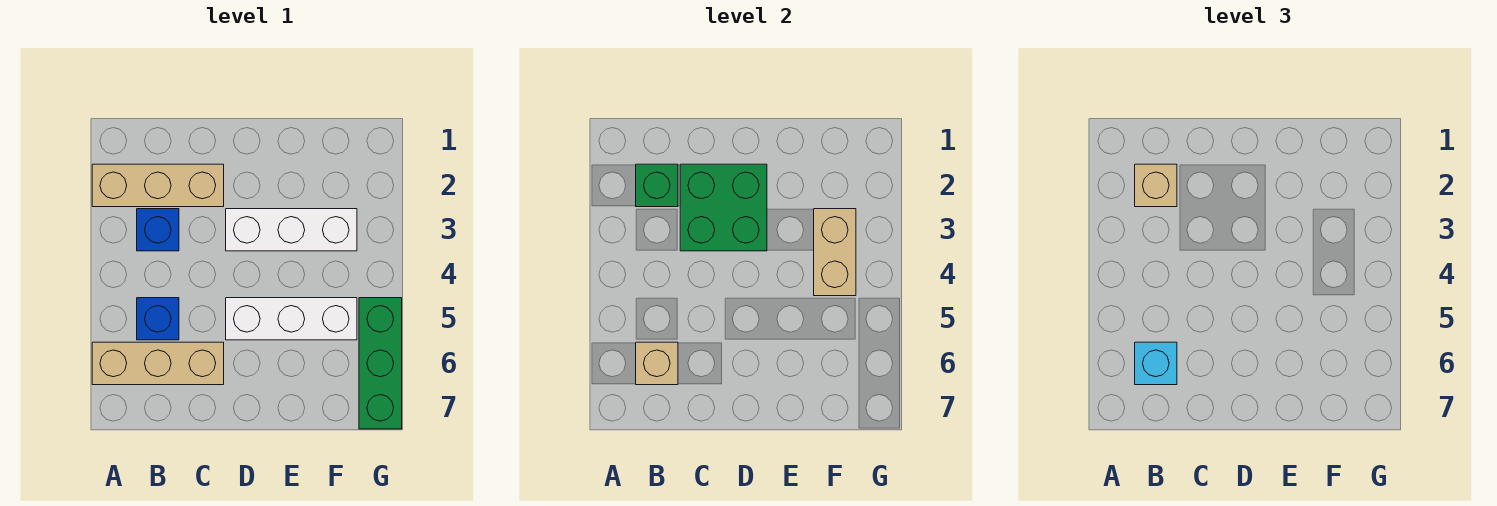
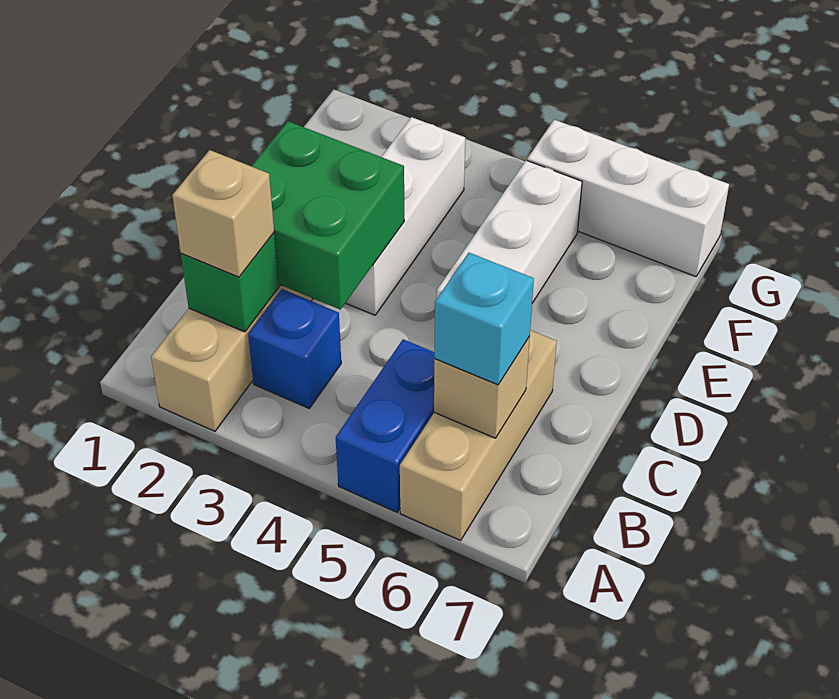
blue 1x1 brick [137,298,179,340] -> blue 1x2 brick [336,339,435,512]
tan 1x2 brick [814,209,856,296] -> none
green 1x3 brick [359,298,402,429] -> white 1x3 brick [527,120,729,277]

